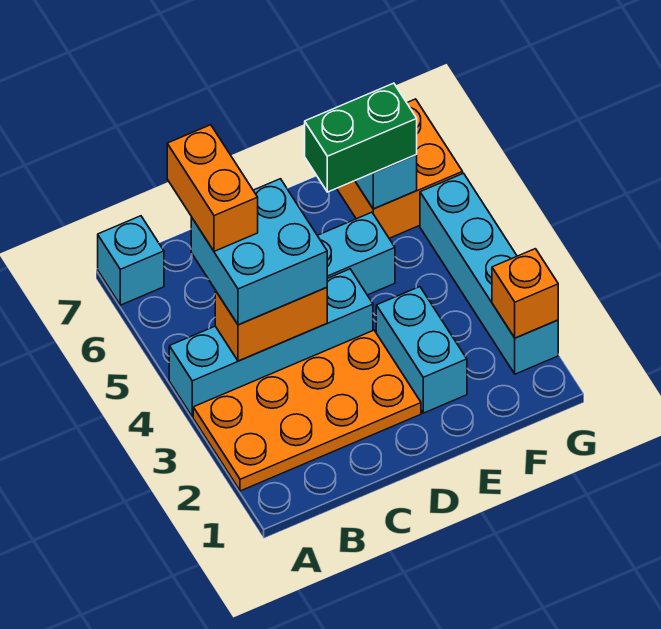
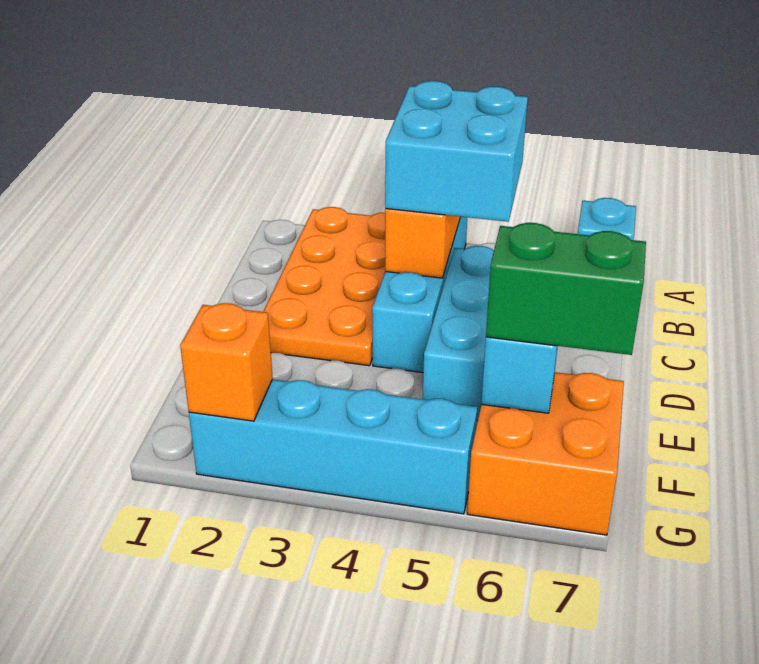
orange 1x2 brick [167,125,258,251] -> none
cyan 1x2 brick [376,287,467,413] -> none
green 1x2 brick [305,83,417,192] -> green 1x2 brick turned to [486,223,646,355]

